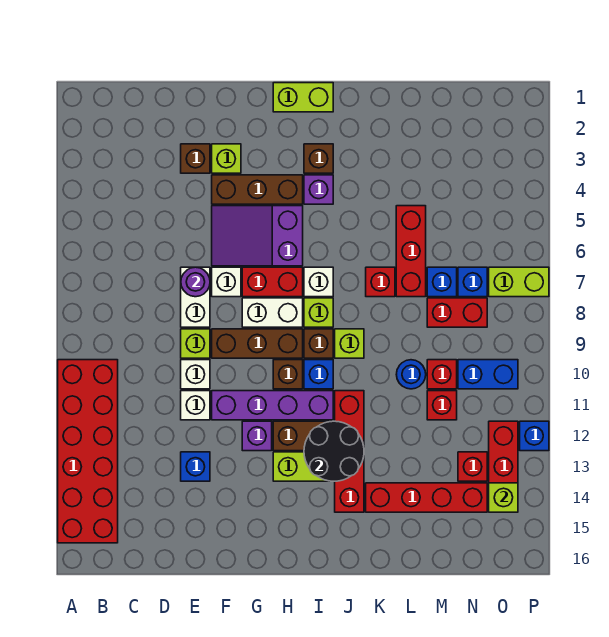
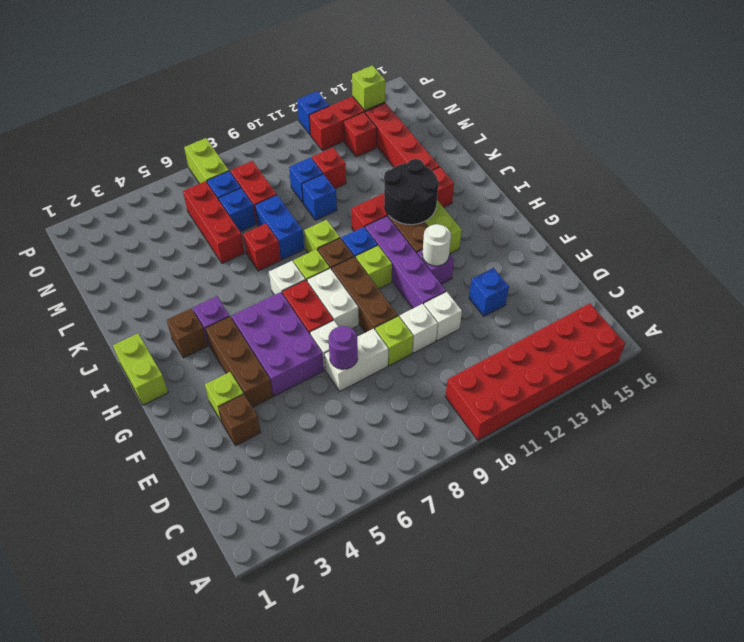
purple 2x3 slope [212,206,303,266] -> purple 2x3 brick [231,292,324,396]
none -> white 1x1 round brick [422,224,451,266]
brown 1x1 brick [273,360,303,389] -> lime 1x1 brick [356,245,392,289]
red 1x3 brick [396,206,426,297] -> red 1x3 brick turned to [183,181,245,263]
blue 1x1 round brick [396,360,426,389] -> blue 1x1 brick [302,174,337,220]
red 1x1 brick [427,360,457,389] -> blue 1x1 brick [289,157,323,203]
blue 1x2 brick [458,360,518,389] -> blue 1x2 brick moved to [255,195,304,260]

